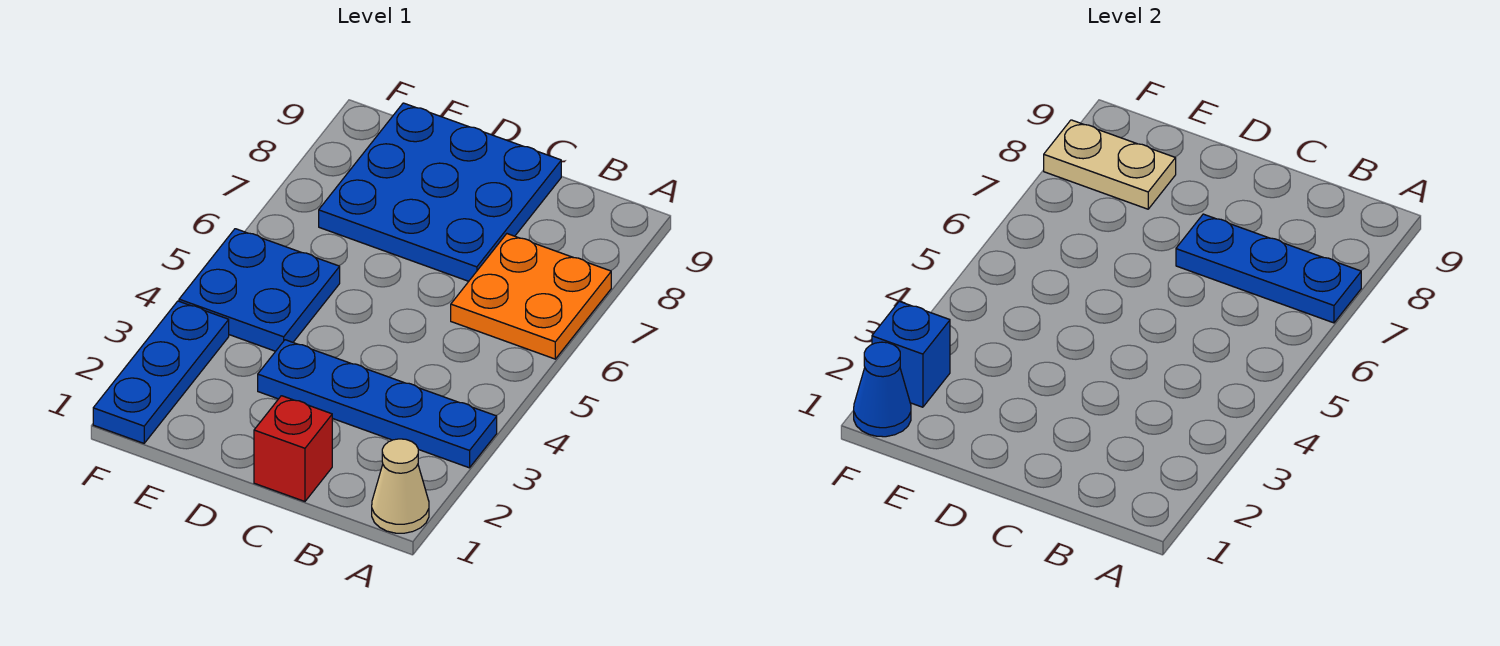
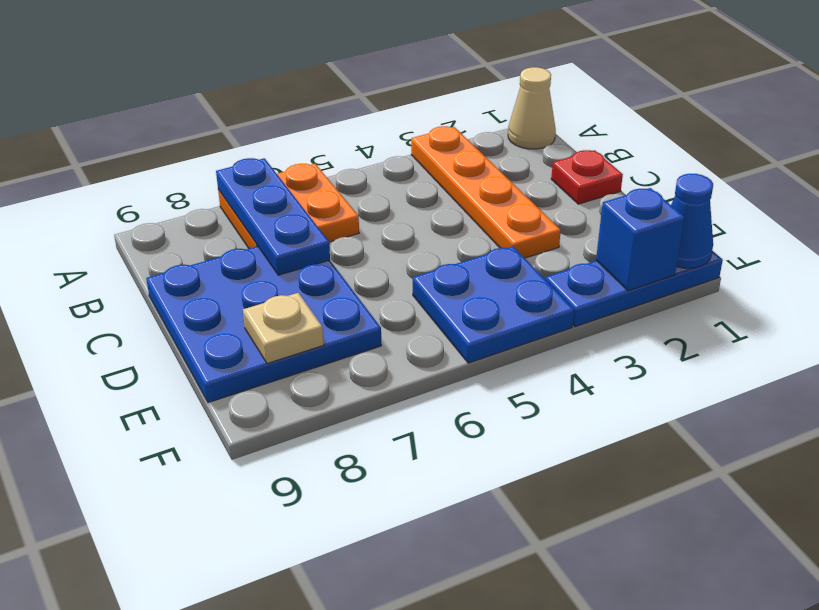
blue 1x4 plate [258,340,497,468] -> orange 1x4 plate [411,126,561,258]
red 1x1 brick [254,396,332,501] -> red 1x1 plate [551,150,623,204]
tan 1x2 plate [1044,120,1176,209] -> tan 1x1 plate [243,293,324,363]

